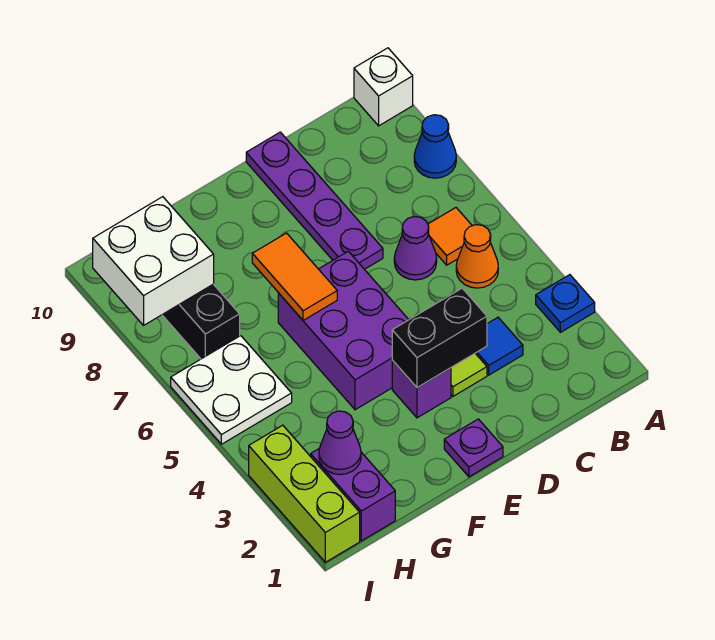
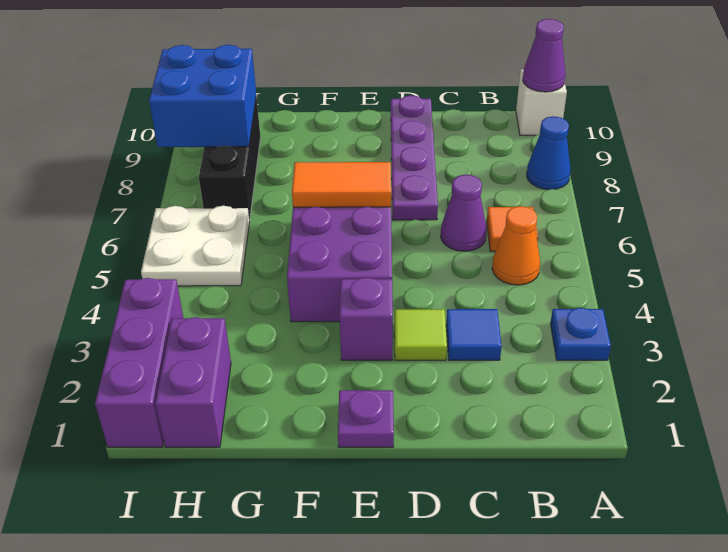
black 1x2 brick [392,288,487,388] -> none
orange 1x2 tile [252,233,337,320] -> orange 1x2 tile turned to [292,162,391,207]
purple 1x1 cone [319,411,361,474] -> purple 1x1 cone moved to [523,19,565,92]
white 2x2 brick [93,197,214,325] -> blue 2x2 brick [149,45,256,147]
lime 1x3 brick [249,425,360,562] -> purple 1x3 brick [95,278,183,447]

